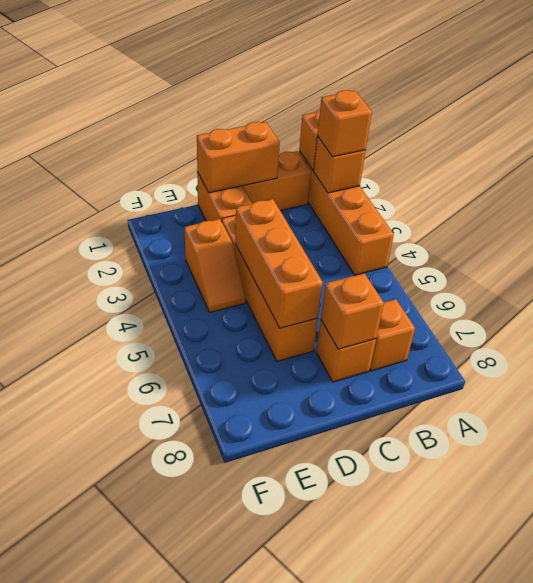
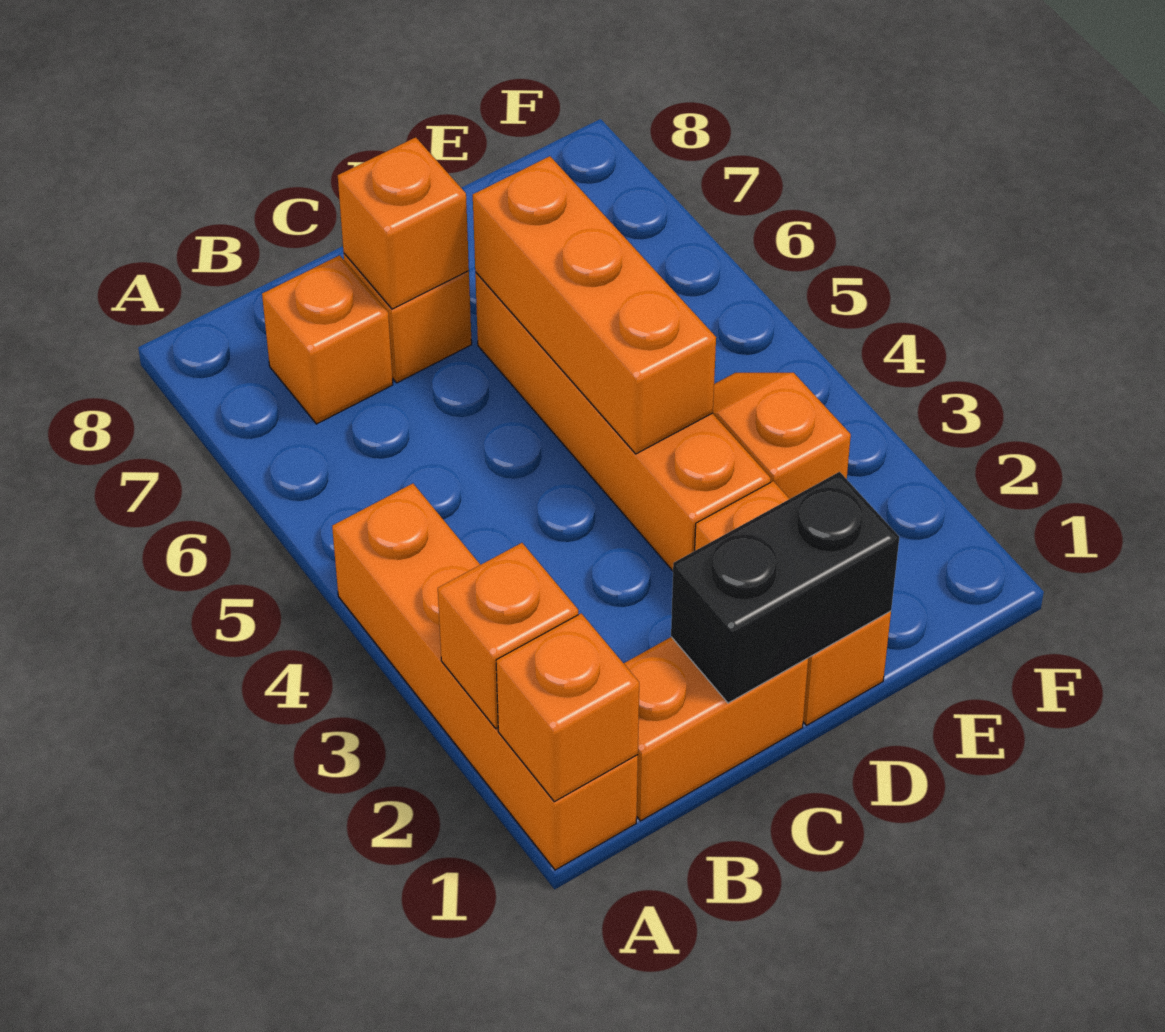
orange 1x1 brick [317,90,372,157] -> none
orange 1x2 brick [197,122,280,193] -> black 1x2 brick [671,472,899,703]

